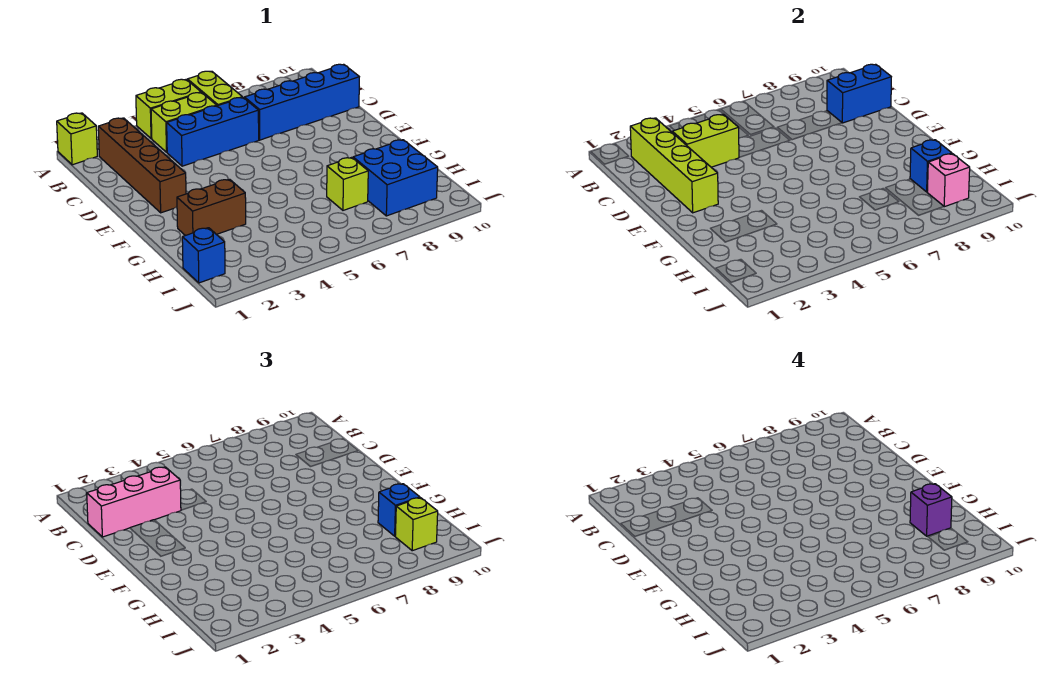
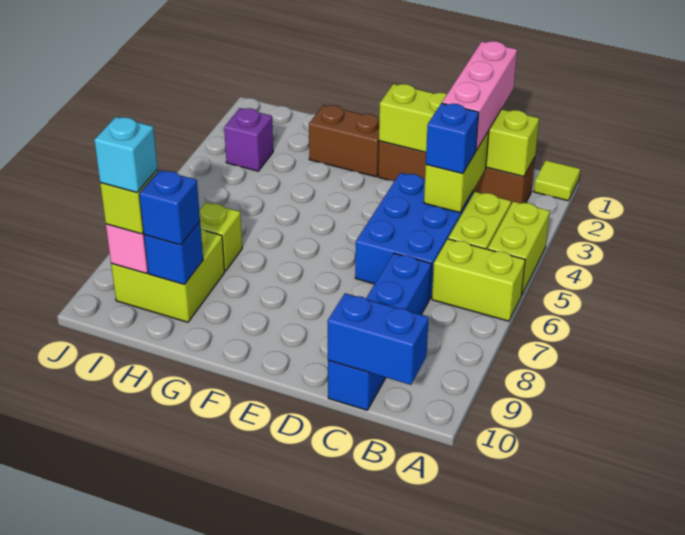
lime 1x1 brick [57,113,97,165] -> lime 1x1 tile [534,160,580,201]
blue 1x3 brick [167,97,259,166] -> blue 2x3 brick [355,173,473,299]
blue 1x2 brick [827,64,891,123] -> blue 1x2 brick turned to [327,293,429,385]
brown 1x2 brick [177,179,246,236] -> brown 1x2 brick turned to [309,105,379,177]
blue 2x2 brick [353,140,438,216] -> lime 2x2 brick [111,228,225,322]
purple 1x1 brick [910,484,952,536] -> purple 1x1 brick moved to [224,108,273,171]
blue 1x1 brick [182,228,225,283] -> blue 1x1 brick moved to [426,103,479,174]
none -> cyan 1x1 brick [94,117,158,192]

